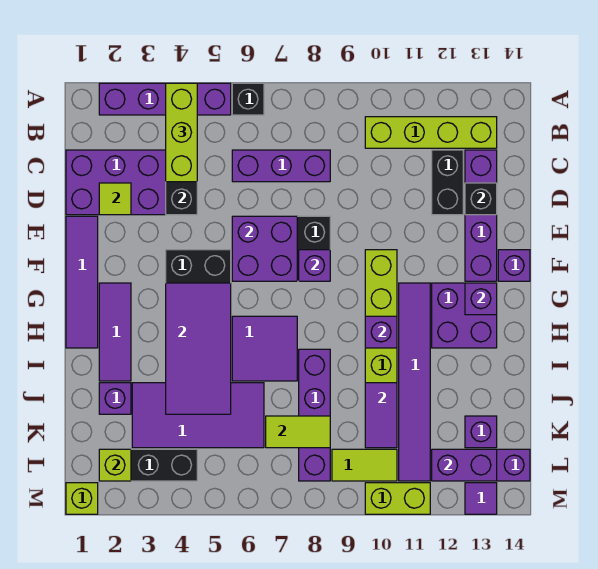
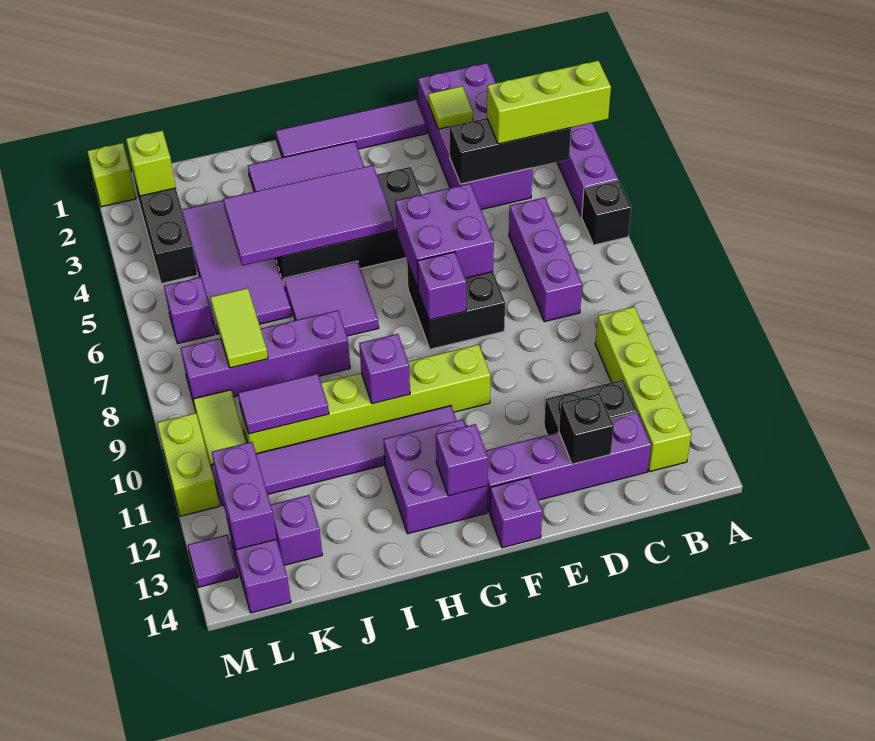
purple 1x1 brick [99,383,131,414] -> purple 1x1 brick moved to [164,277,214,343]

